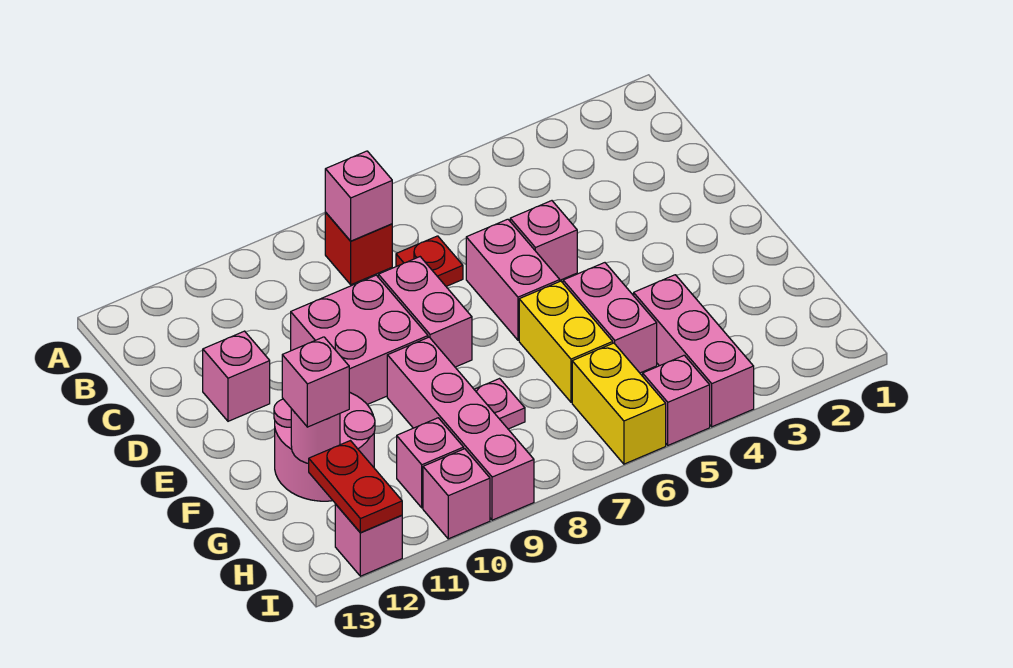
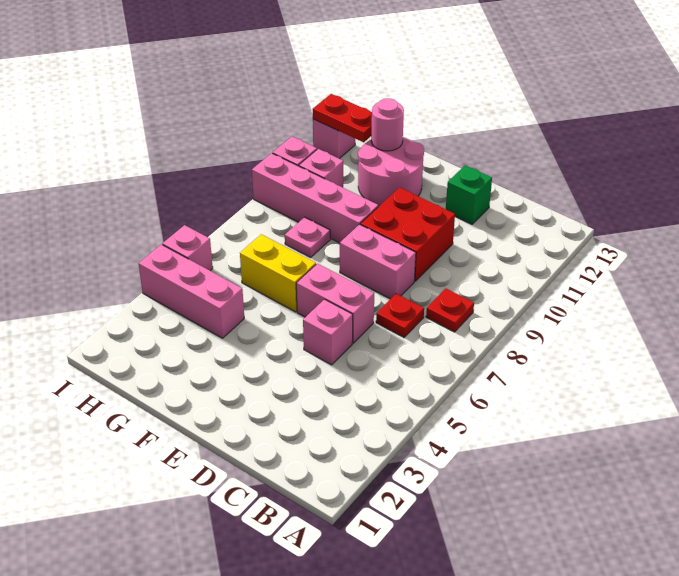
red 1x1 brick [325,212,392,285] -> red 1x1 plate [426,288,474,332]
pink 1x1 brick [325,151,392,241] -> none
pink 2x2 brick [291,275,428,404] -> red 2x2 brick [360,188,455,281]
pink 1x1 brick [203,331,270,421] -> green 1x1 brick [446,165,492,224]
pink 1x2 brick [563,263,657,373] -> none
pink 1x1 brick [282,337,349,427] -> none
yellow 1x2 brick [572,343,666,464] -> none

